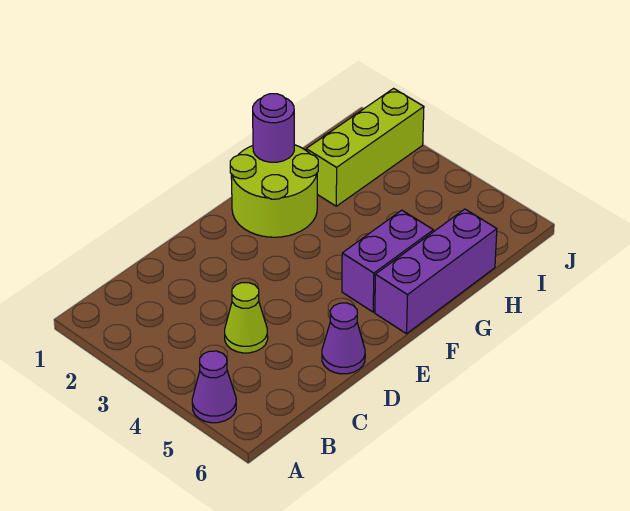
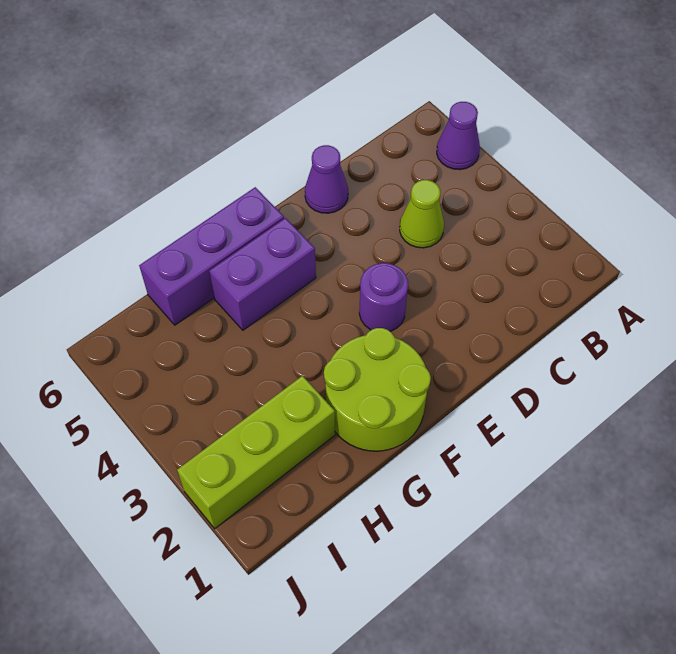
purple 1x1 round brick [253,94,294,162] -> purple 1x1 round brick moved to [359,263,408,331]

